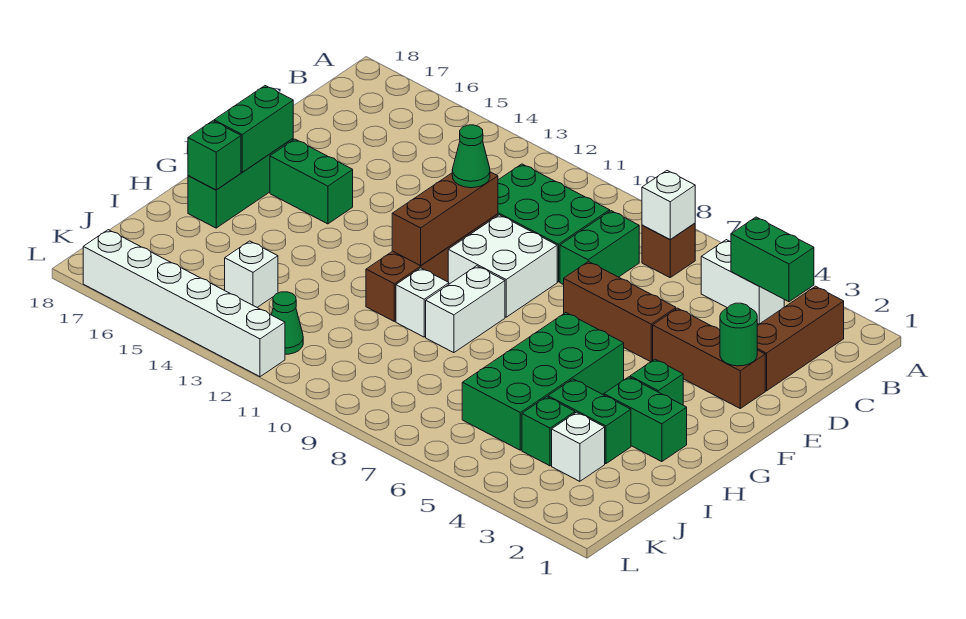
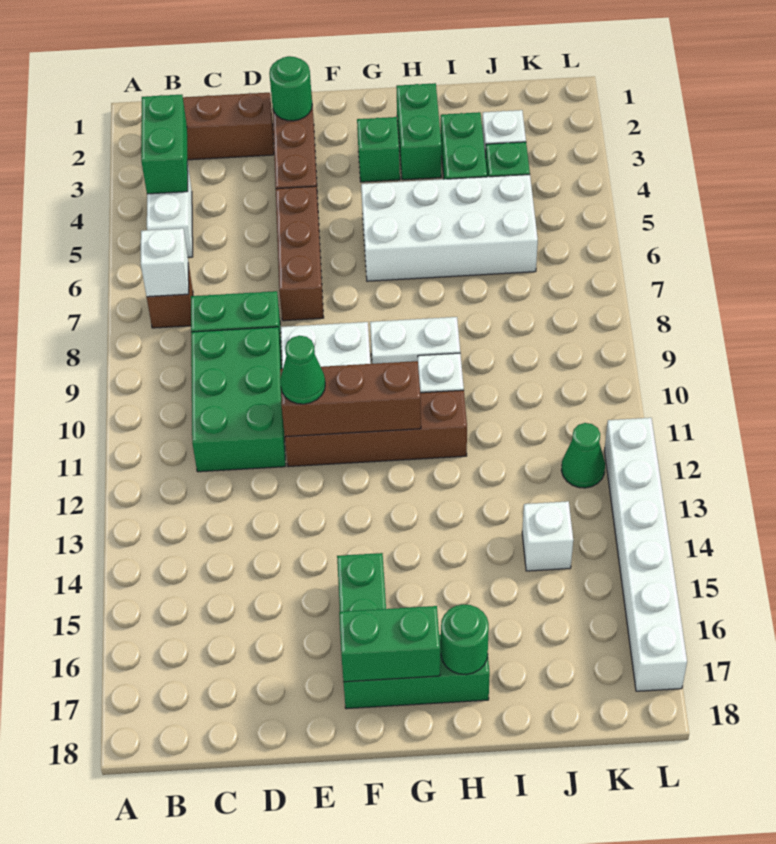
green 2x4 brick [462,313,624,450] -> white 2x4 brick [361,174,538,281]
green 1x1 brick [188,121,241,190] -> green 1x1 round brick [441,604,489,675]

